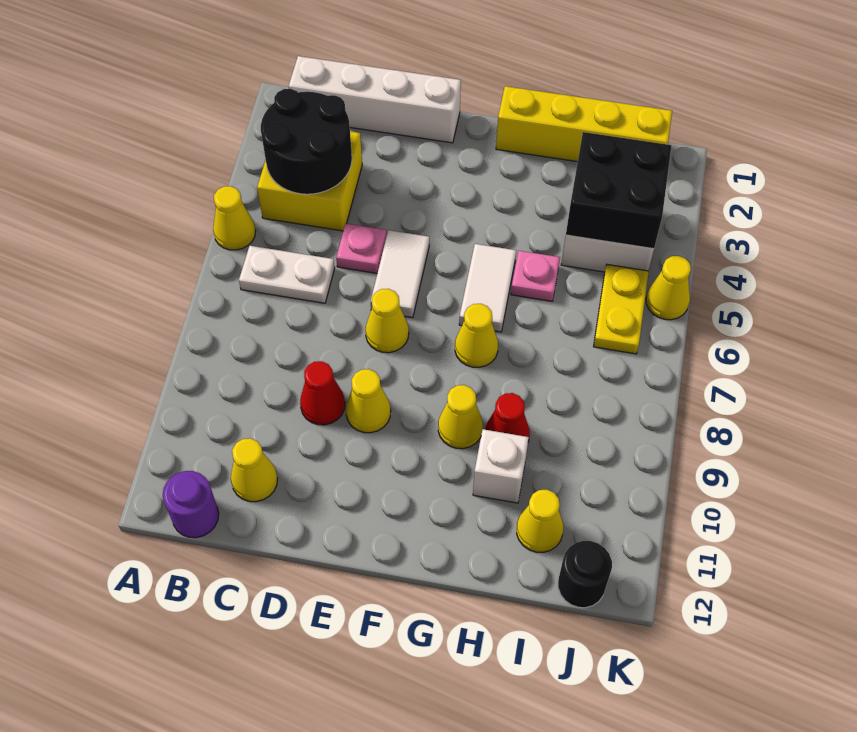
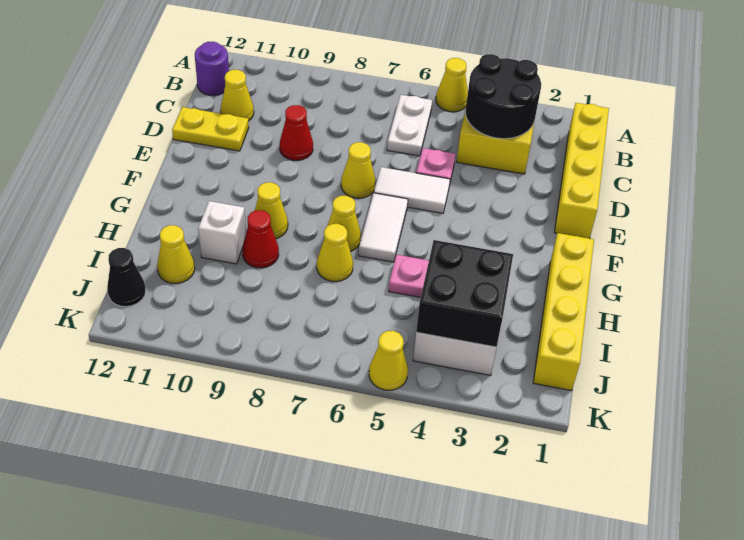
white 1x4 brick [288,56,461,143] -> yellow 1x4 brick [554,103,609,239]
yellow 1x1 cone [346,369,391,433] -> yellow 1x1 cone moved to [317,224,353,281]
white 1x2 tile [459,244,516,332] -> white 1x2 tile turned to [359,193,408,262]
yellow 1x2 plate [594,265,649,354] -> yellow 1x2 plate moved to [172,107,249,151]
black 1x1 round brick [558,541,612,608] -> black 1x1 cone [107,248,146,307]

